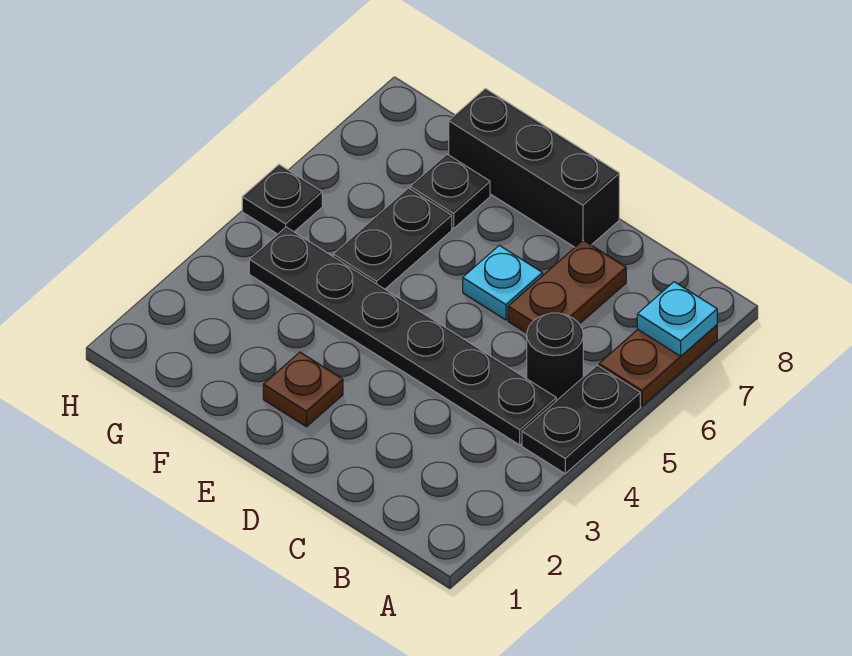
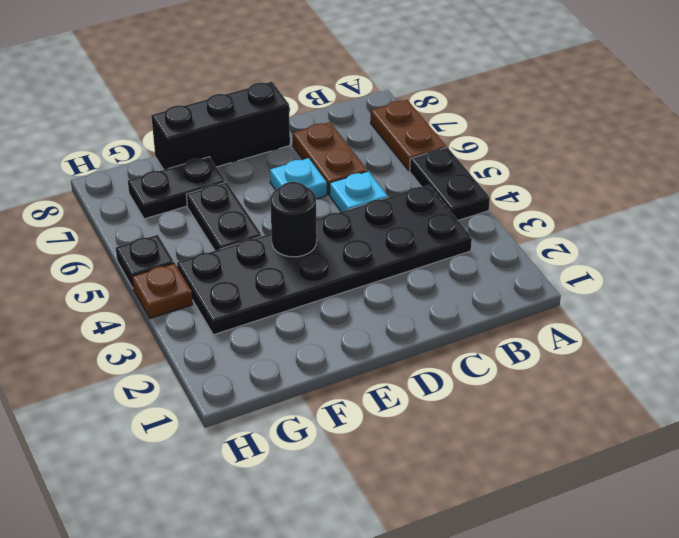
cyan 1x1 plate [637,282,717,356] -> cyan 1x1 plate moved to [330,171,388,212]
black 1x6 plate [249,227,556,445] -> black 2x6 plate [177,185,472,335]
black 1x1 round brick [527,313,583,401] -> black 1x1 round brick moved to [270,182,317,257]
brown 1x1 plate [263,352,343,427] -> brown 1x1 plate moved to [132,263,193,318]
black 1x1 plate [410,154,490,229] -> black 1x2 plate [128,157,226,219]

